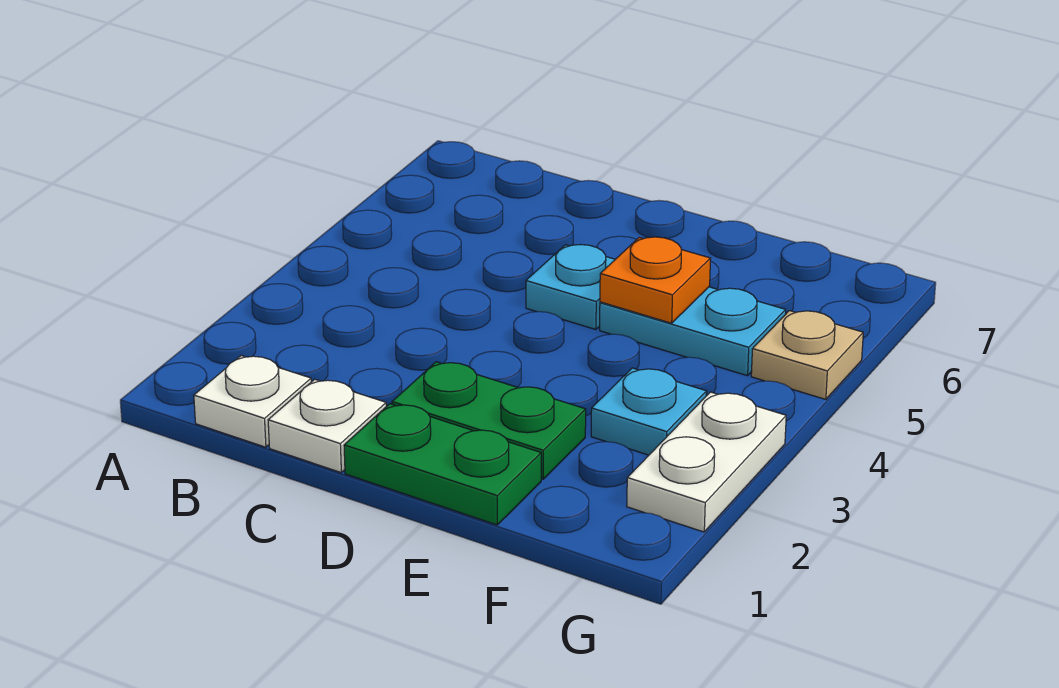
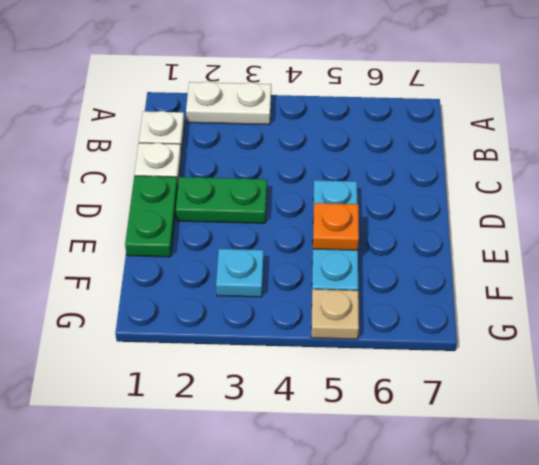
green 1x2 plate [392,362,586,479] -> green 1x2 plate turned to [176,177,267,223]
white 1x2 plate [627,392,786,532] -> white 1x2 plate moved to [186,81,271,125]

